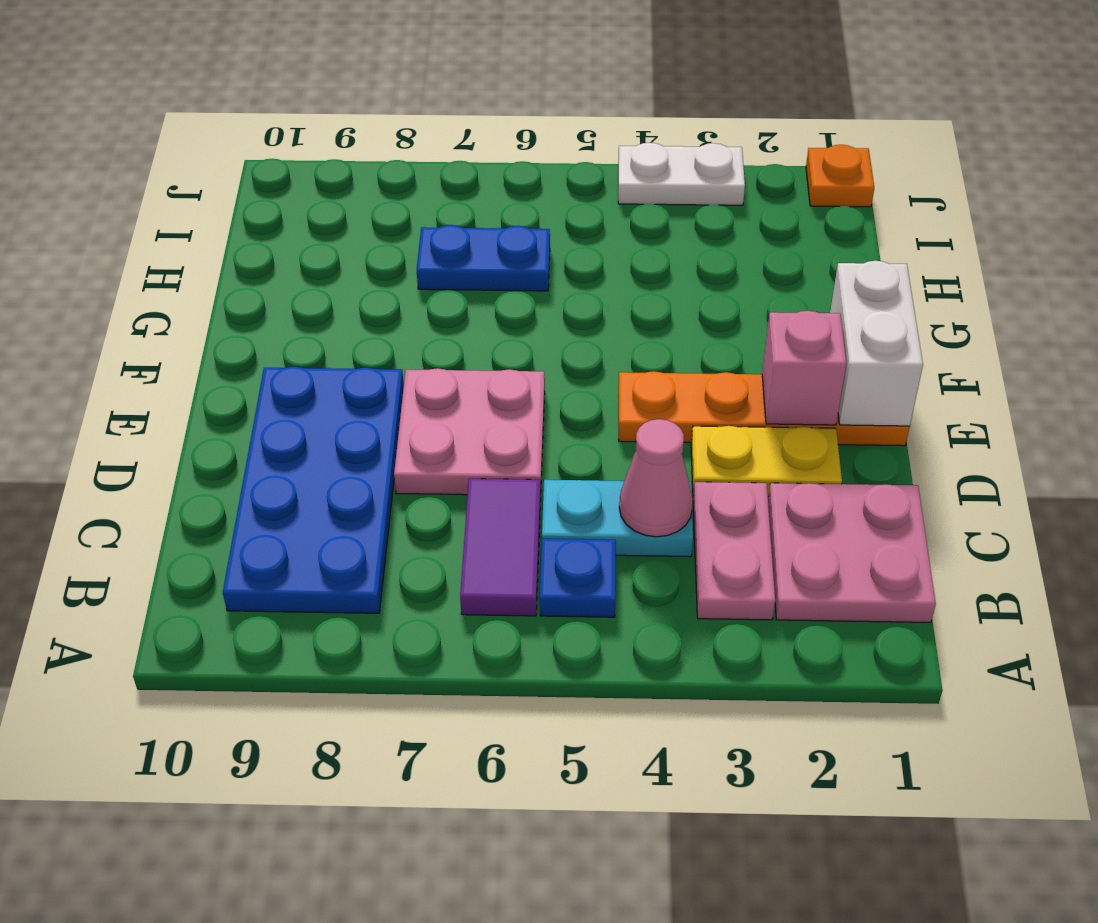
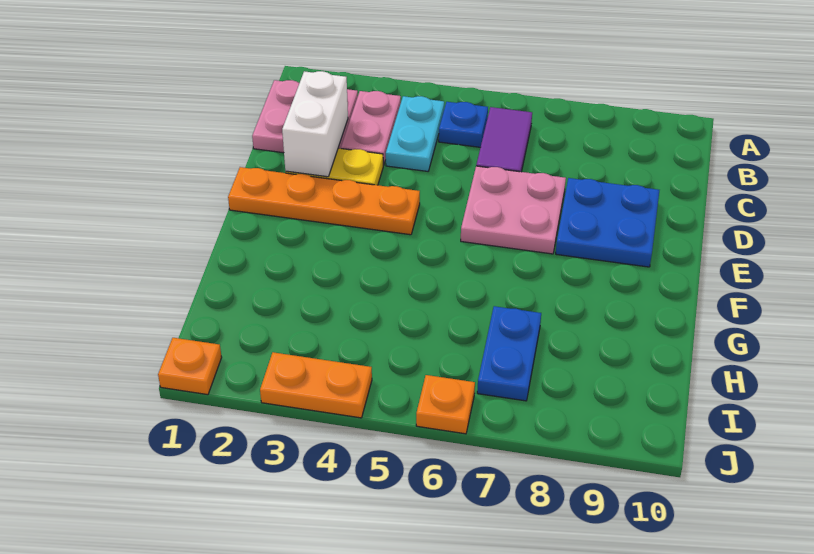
blue 2x4 plate [223,367,404,613] -> blue 2x2 plate [556,178,659,267]
cyan 1x2 plate [542,480,693,557] -> cyan 1x2 plate turned to [386,96,444,171]
pink 1x1 cone [619,419,693,537] -> none
white 1x2 brick [830,261,923,426] -> white 1x2 brick moved to [282,71,348,177]
pink 1x1 brick [762,311,846,425] -> none
blue 1x2 plate [417,225,550,291] -> blue 1x2 plate turned to [477,306,541,401]
white 1x2 plate [618,143,745,205] -> orange 1x2 plate [260,352,372,418]
none -> orange 1x1 plate [416,375,475,434]

